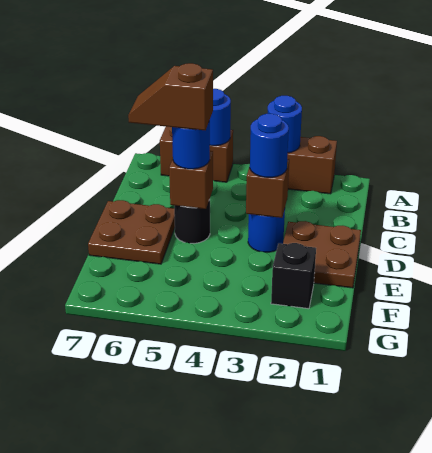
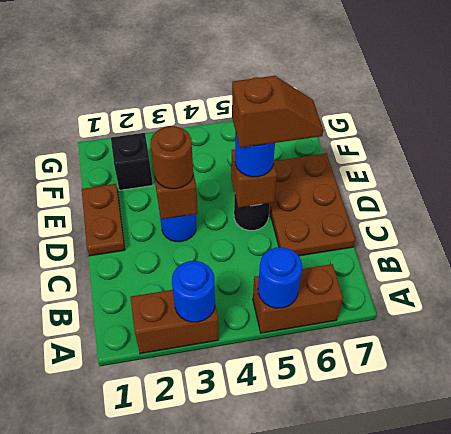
brown 2x2 plate [283,221,361,288] -> brown 1x2 plate [82,184,125,256]
blue 1x1 round brick [250,114,289,177] -> brown 1x1 round brick [150,126,193,189]
brown 2x2 plate [88,200,175,264] -> brown 2x3 plate [269,153,355,256]

